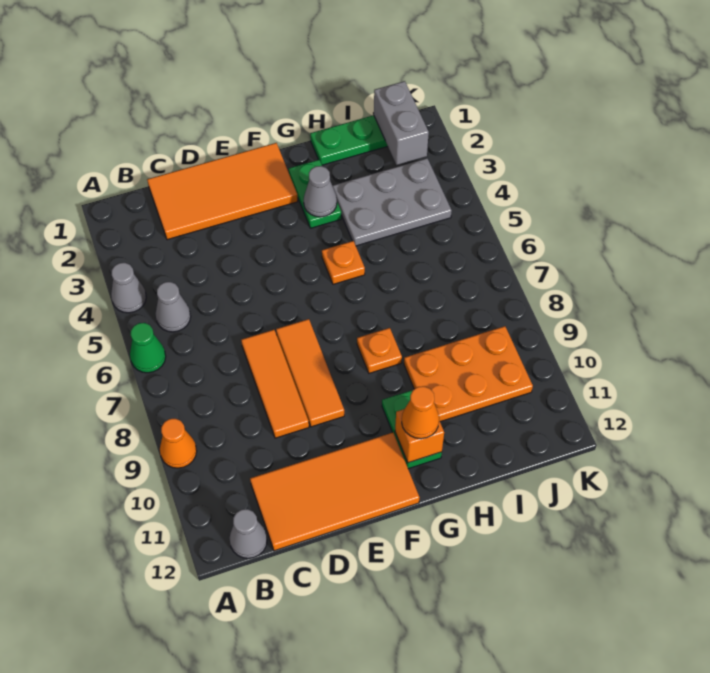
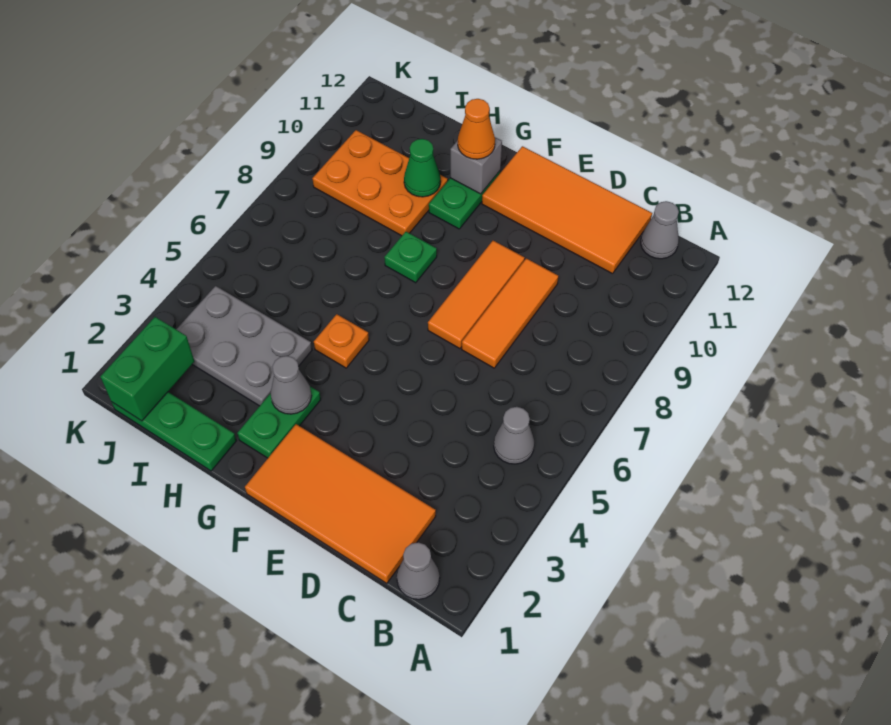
grey 1x1 cone [111,263,146,313] -> grey 1x1 cone moved to [397,542,440,599]
green 1x1 cone [130,323,166,373] -> green 1x1 cone moved to [404,139,441,197]
orange 1x1 cone [160,419,197,468] -> none
orange 1x1 plate [357,328,402,373] -> green 1x1 plate [384,232,437,283]
orange 1x1 brick [395,409,444,463] -> grey 1x1 brick [450,137,502,194]
grey 1x2 brick [374,81,429,165] -> green 1x2 brick [100,317,194,421]

